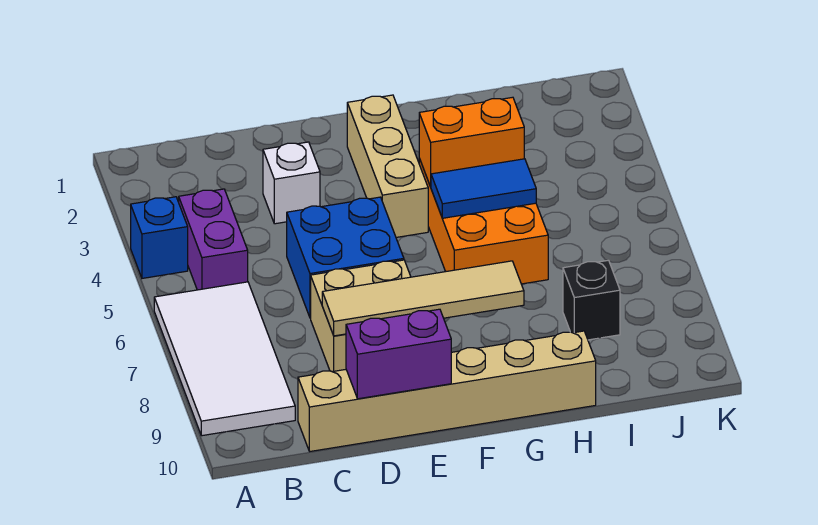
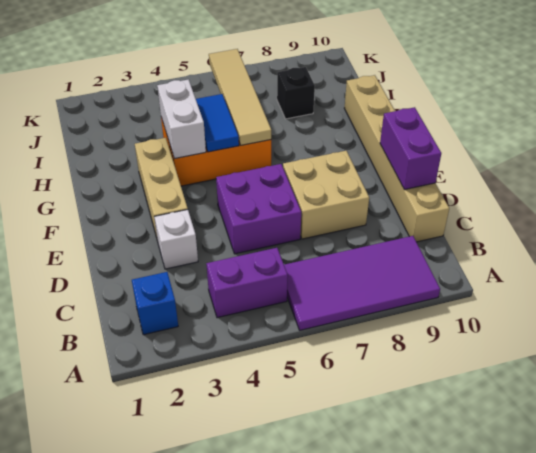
blue 1x1 brick [131,197,188,278] -> blue 1x1 brick moved to [132,272,178,335]
white 2x4 tile [154,282,295,436] -> purple 2x4 tile [284,236,440,330]
blue 2x2 brick [287,197,404,318] -> purple 2x2 brick [216,164,301,254]
tan 1x4 tile [322,261,524,336] -> tan 1x4 tile moved to [209,49,271,145]
tan 1x3 brick [347,95,428,237] -> tan 1x3 brick turned to [135,138,188,241]
orange 1x2 brick [419,97,524,187] -> white 1x2 brick [157,79,206,159]

